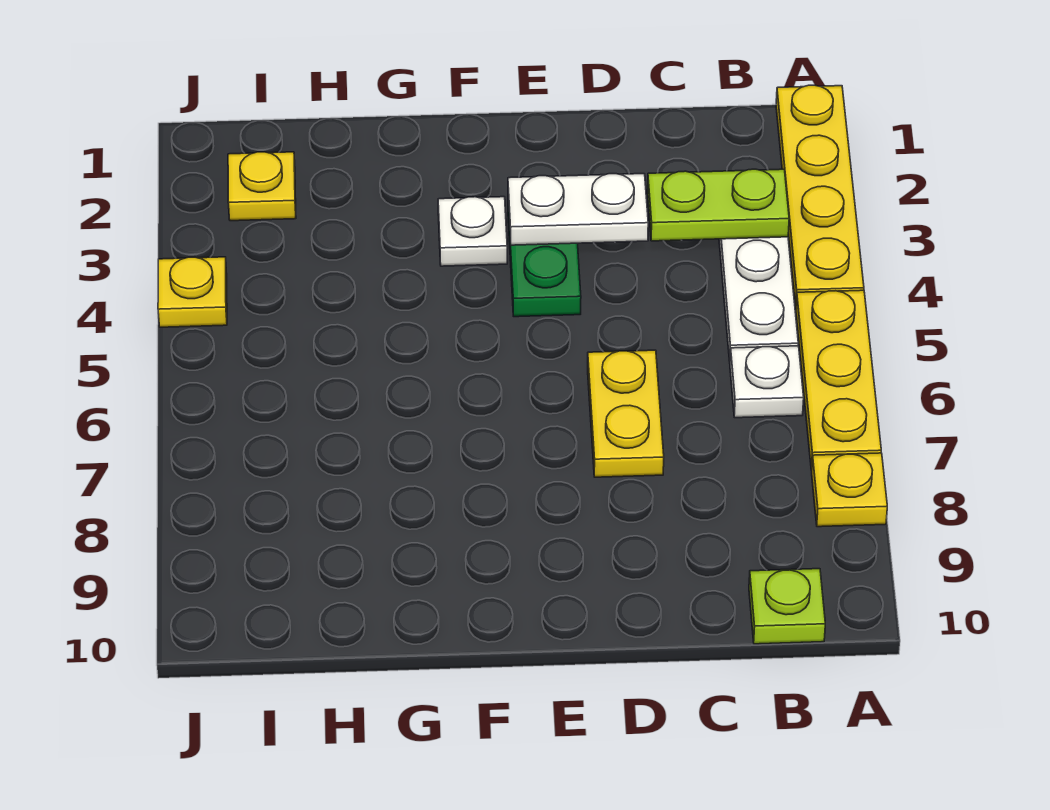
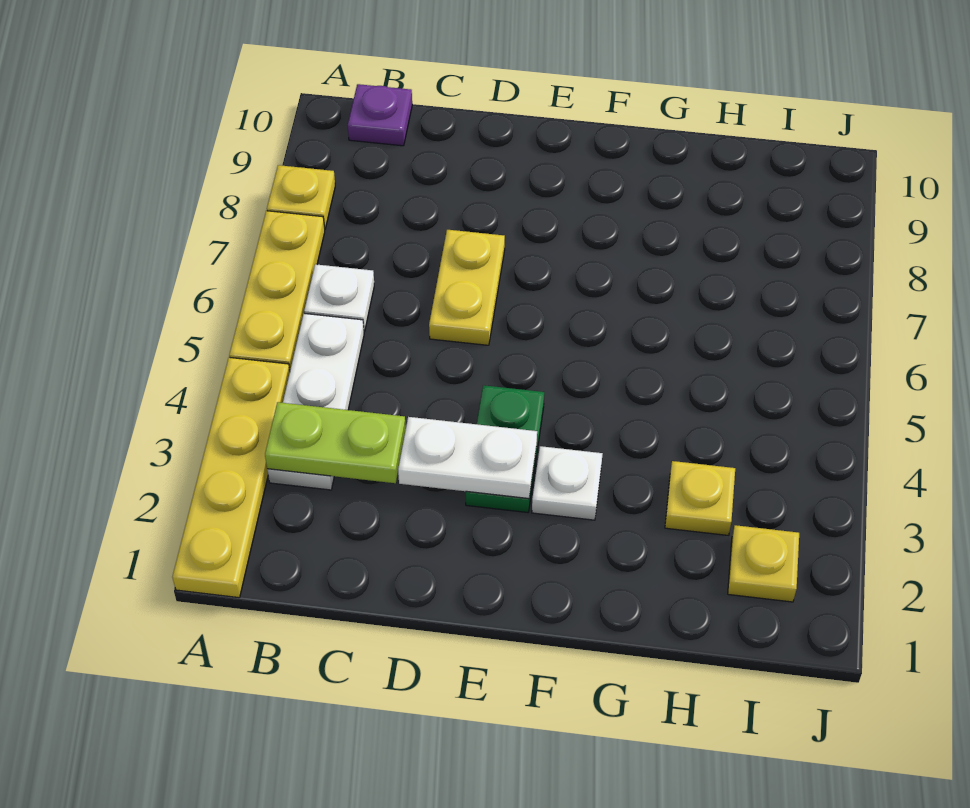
lime 1x1 plate [749,569,825,644] -> purple 1x1 plate [348,84,412,146]
yellow 1x1 plate [158,257,227,327] -> yellow 1x1 plate moved to [665,461,735,535]

